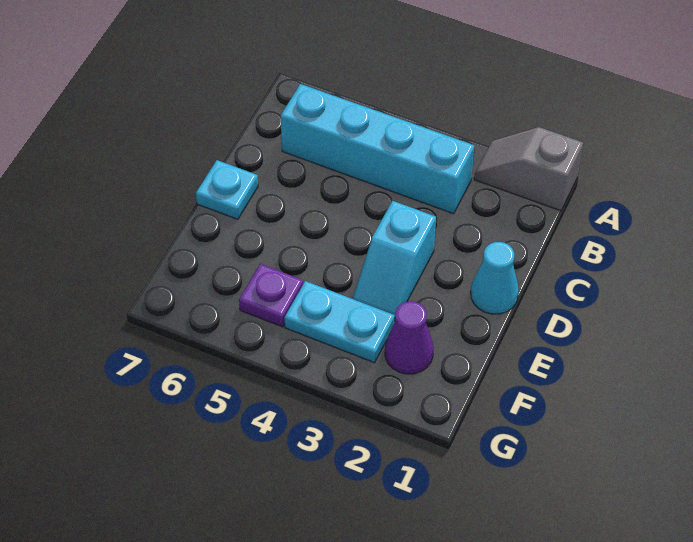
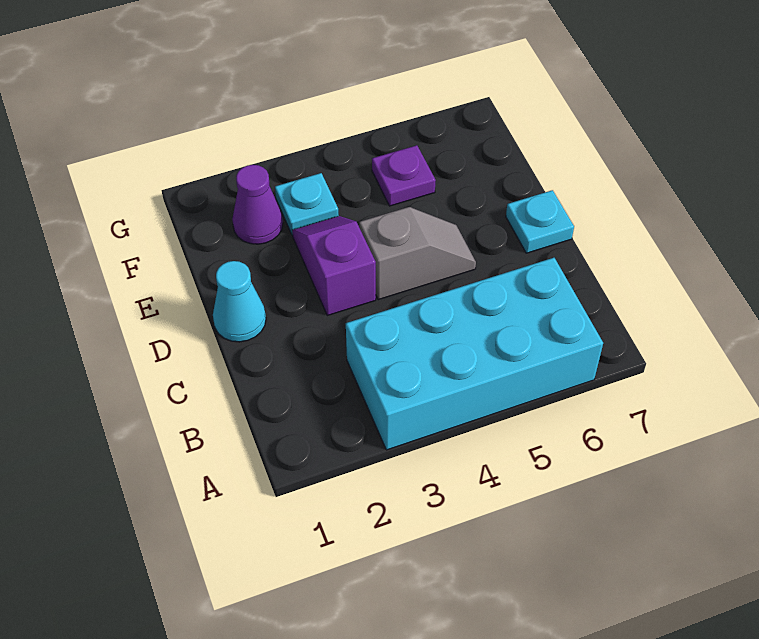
grey 1x2 slope [474,127,583,211] -> grey 1x2 slope moved to [359,207,476,300]
cyan 1x4 brick [280,84,474,214] -> cyan 2x4 brick [345,258,603,450]
cyan 1x2 slope [353,201,436,322] -> purple 1x2 slope [292,216,376,315]
cyan 1x2 plate [284,281,395,363] -> cyan 1x1 plate [275,173,339,235]

